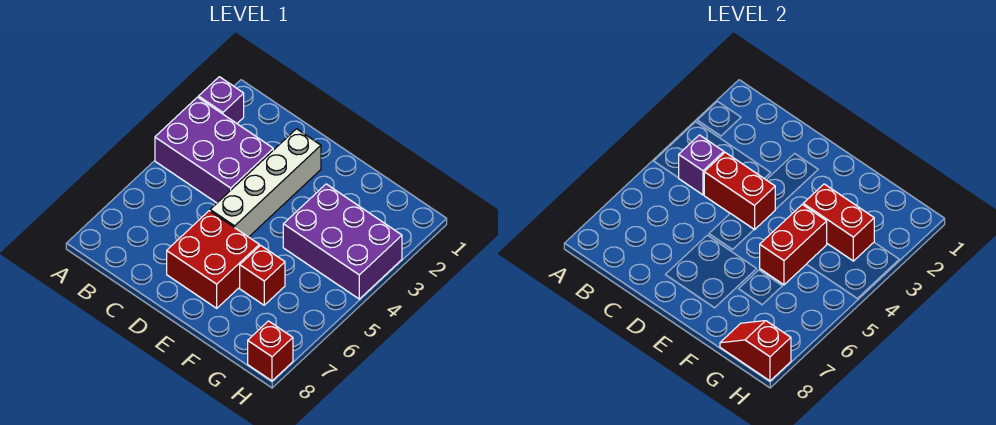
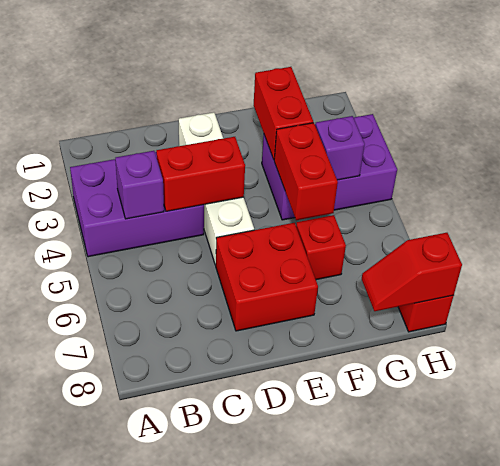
purple 1x1 brick [199,77,244,123] -> purple 1x1 brick moved to [315,116,365,180]
red 1x2 brick [803,184,874,261] -> red 1x2 brick turned to [254,67,313,159]

